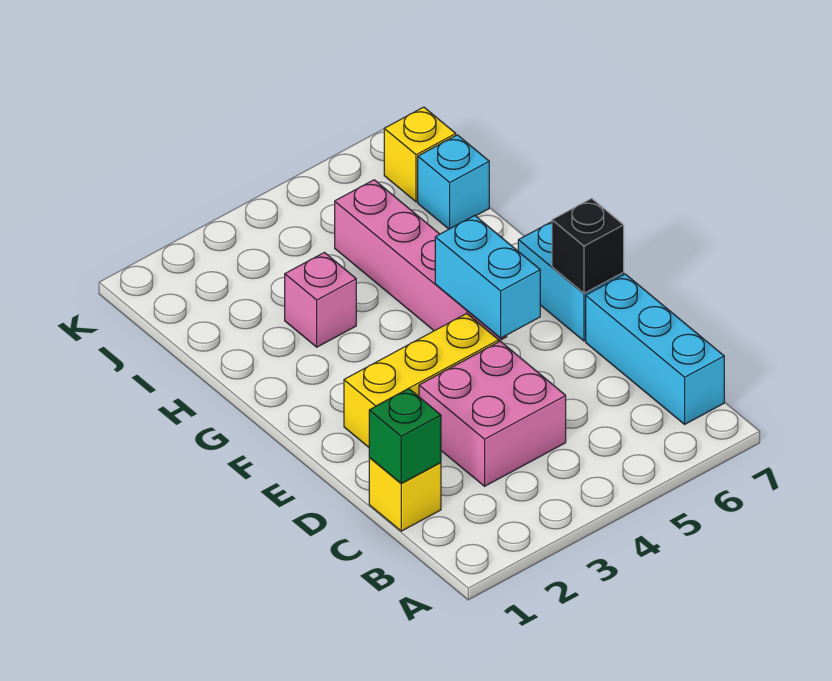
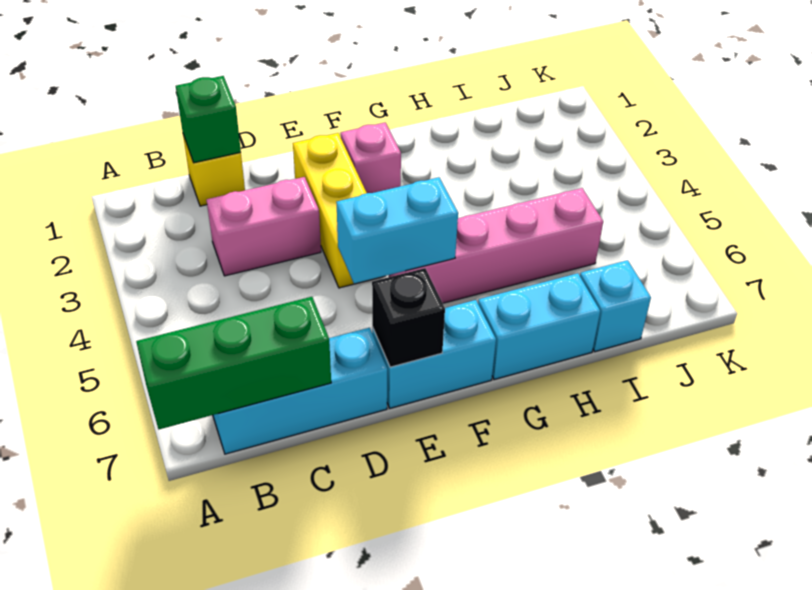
none -> green 1x3 brick [136,297,331,429]
pink 2x2 brick [419,341,566,486] -> pink 1x2 brick [207,177,321,276]
none -> cyan 1x2 brick [478,273,600,380]
pink 1x1 brick [285,252,356,347] -> pink 1x1 brick moved to [341,123,401,193]
yellow 1x1 brick [384,107,456,202] -> none

